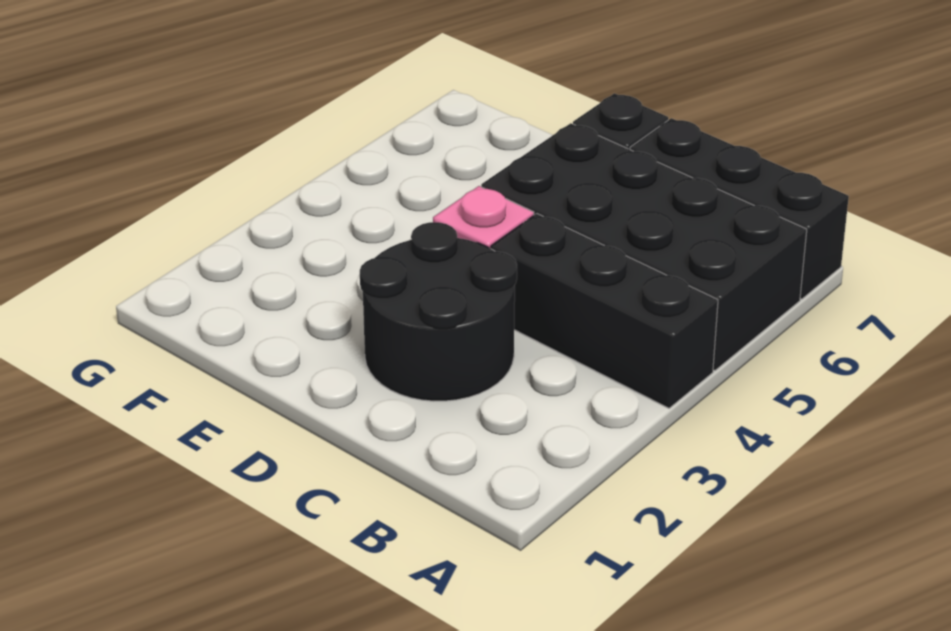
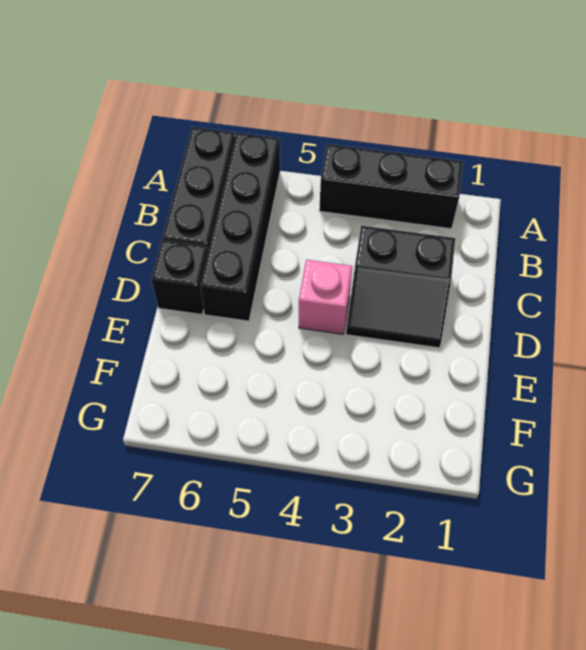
black 1x3 brick [491,214,718,408] -> black 1x3 brick turned to [319,144,463,229]
black 2x4 brick [481,123,807,371] -> black 1x4 brick [200,133,280,321]
black 2x2 round brick [360,222,517,401] -> black 2x2 slope [346,226,455,348]

